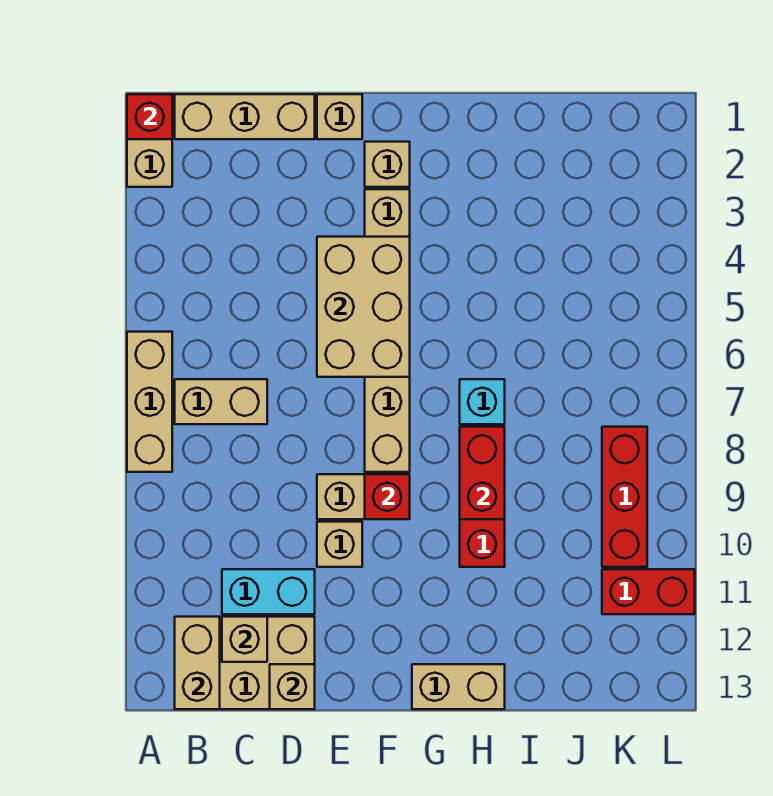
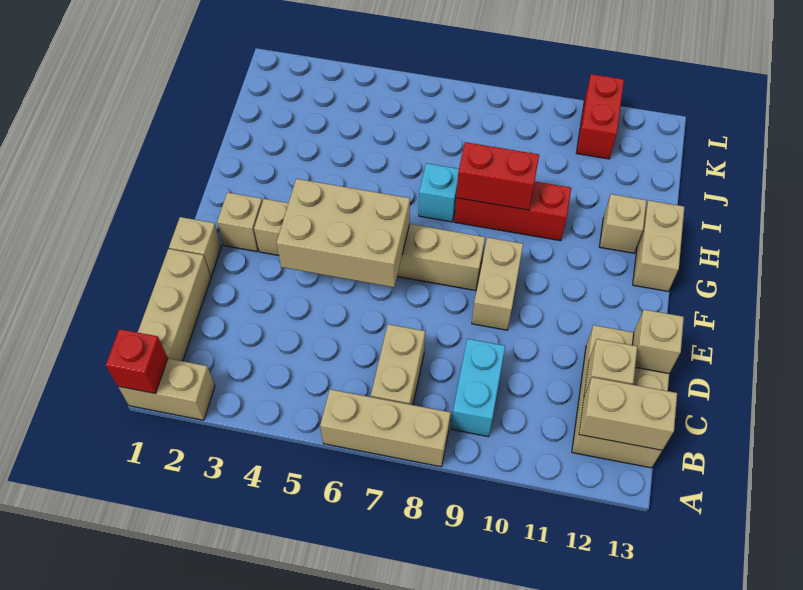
cyan 1x2 brick [222,569,315,614] -> cyan 1x2 brick moved to [451,339,505,437]
tan 1x1 brick [317,522,362,567] -> tan 1x1 brick moved to [599,194,647,253]
red 1x1 brick [365,474,410,519] -> none
red 1x3 brick [602,427,647,567] -> none

